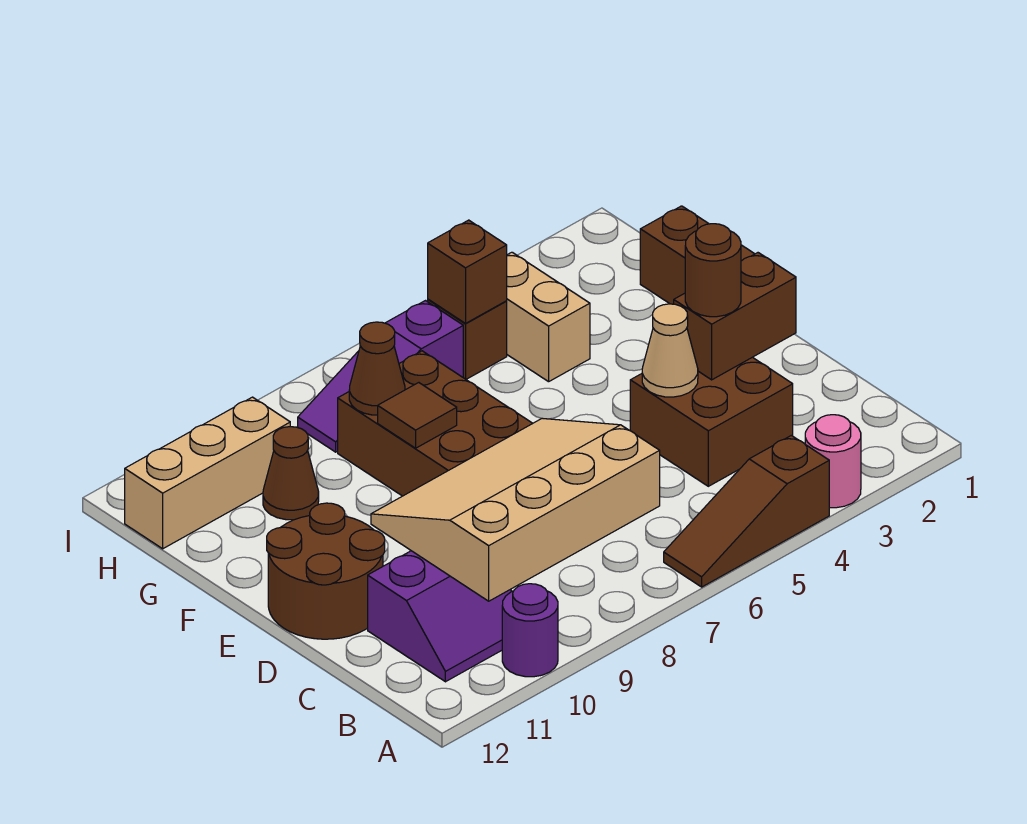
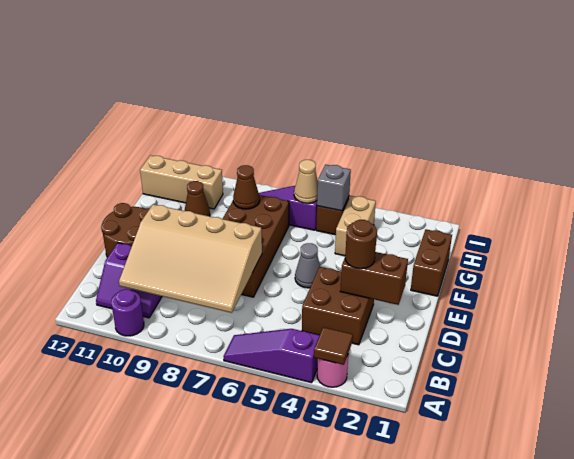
brown 1x3 slope [664,435,829,587] -> purple 1x3 slope [223,329,320,383]
tan 3x4 slope [371,418,660,601] -> tan 3x4 slope turned to [119,204,262,313]
tan 1x1 cone [642,304,698,397] -> tan 1x1 cone moved to [294,160,318,203]
none -> grey 1x1 cone [295,243,320,288]
brown 1x1 tile [378,383,457,448] -> brown 1x1 tile moved to [314,327,353,365]
brown 1x1 brick [428,220,507,323] -> grey 1x1 brick [317,165,351,211]

